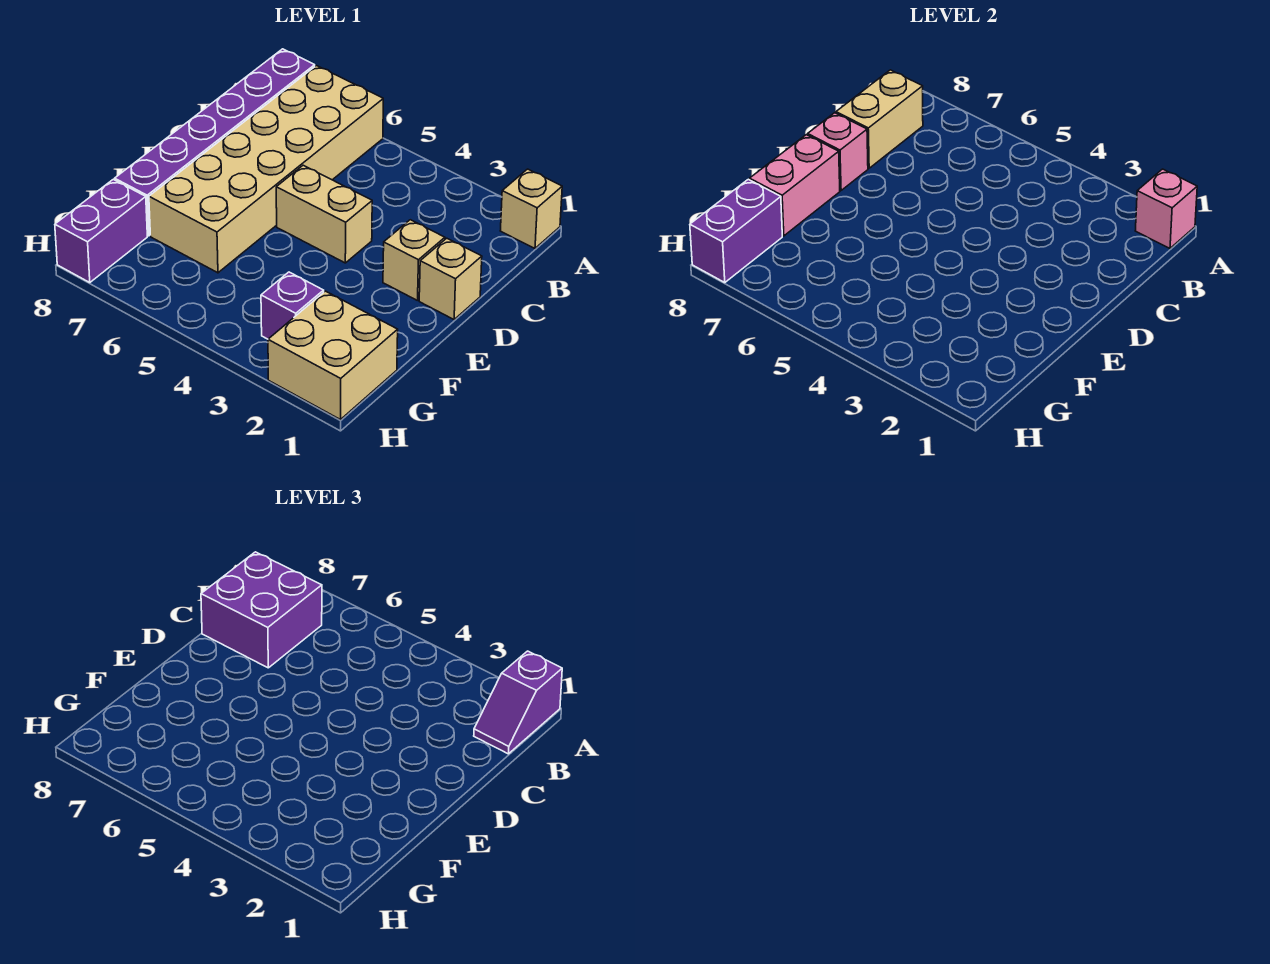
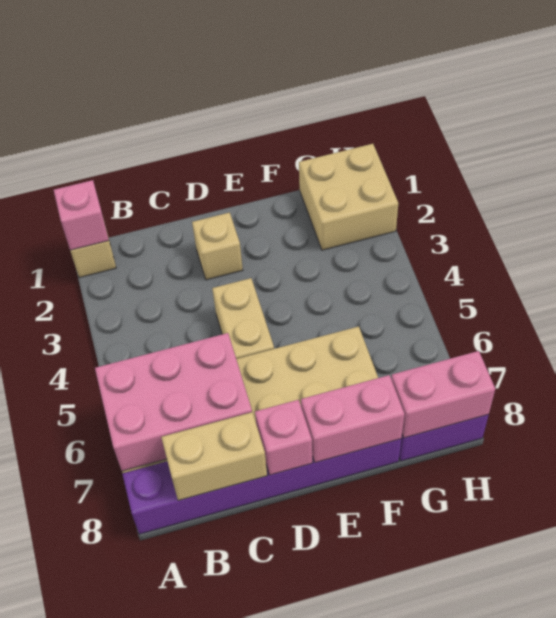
purple 1x2 slope [474,651,562,754] -> none
none -> pink 2x3 brick [95,333,252,471]
purple 2x2 brick [201,552,322,668] -> none
tan 1x1 brick [419,238,482,319] -> none
purple 1x1 brick [261,272,324,339] -> none
purple 1x2 brick [690,179,782,283] -> pink 1x2 brick [391,351,495,438]

